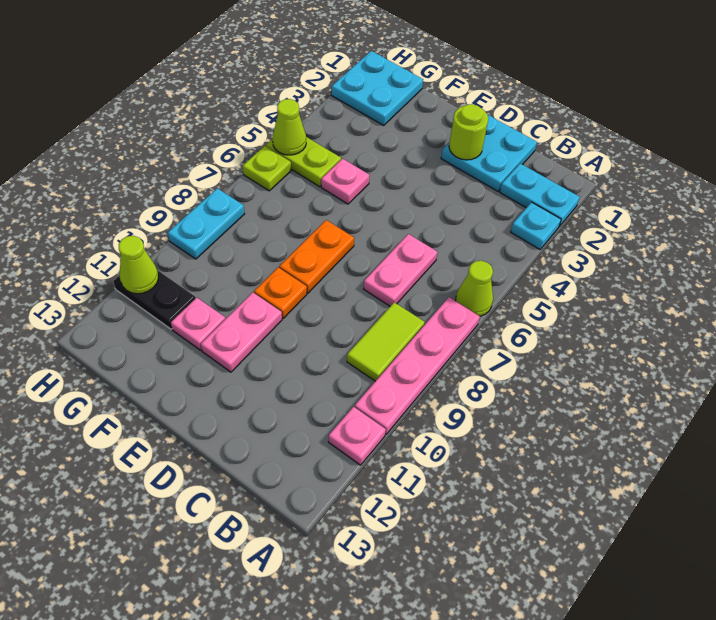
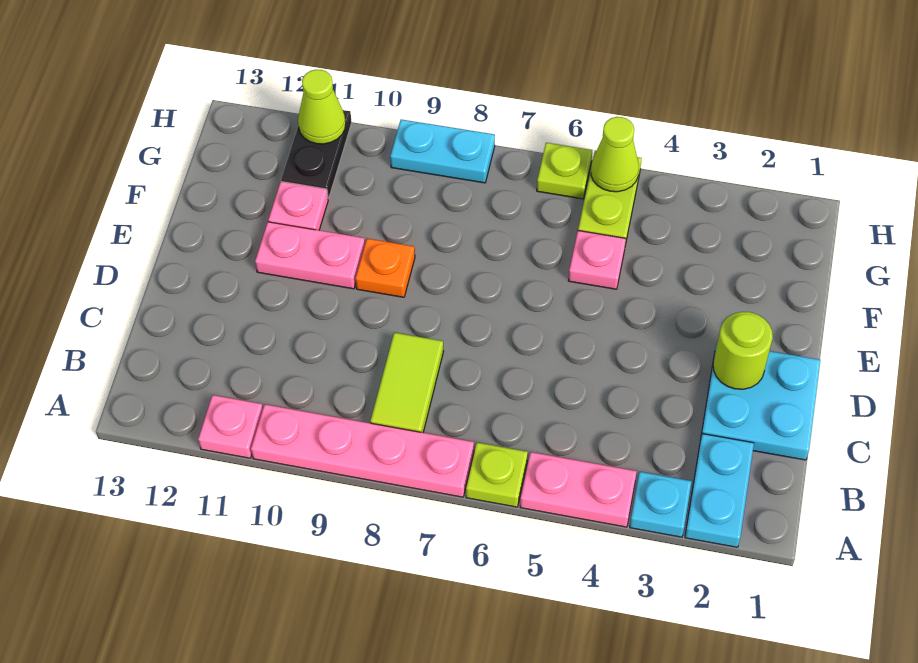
lime 1x1 cone [456,261,493,316] -> lime 1x1 plate [466,443,528,507]
lime 1x2 tile [347,302,425,381] -> lime 1x2 tile turned to [370,333,443,433]
pink 1x2 plate [364,234,437,306] -> pink 1x2 plate moved to [520,452,637,527]
orange 1x2 plate [279,220,354,293] -> none
cyan 2x2 plate [331,51,423,125] -> none

